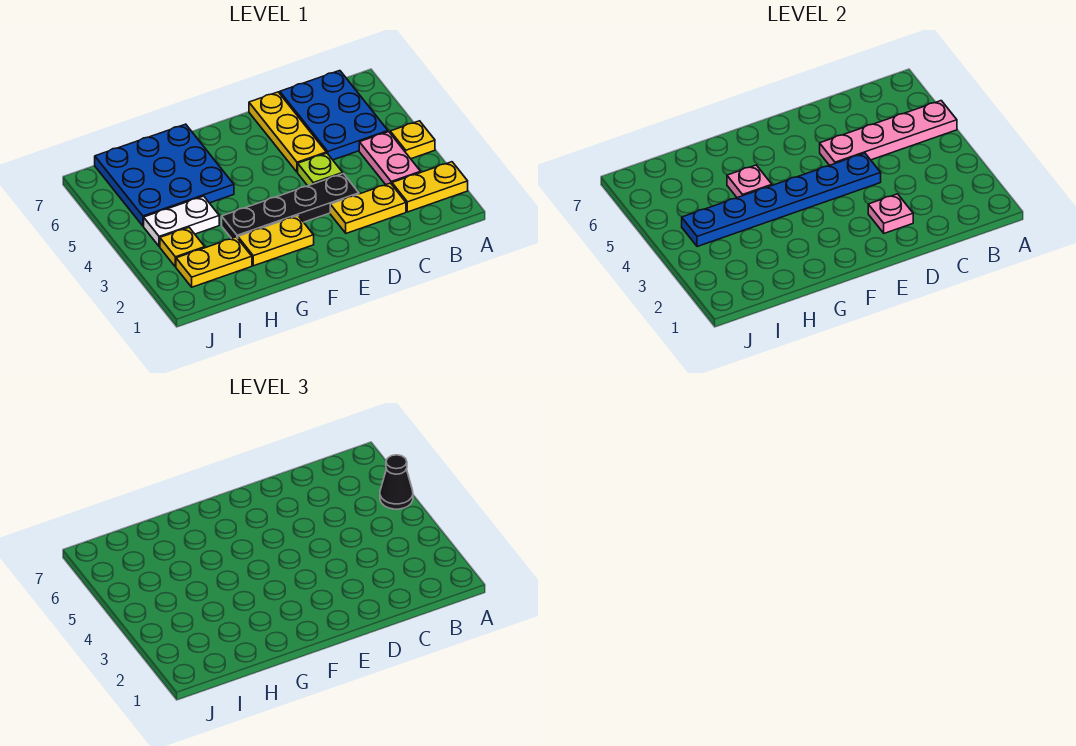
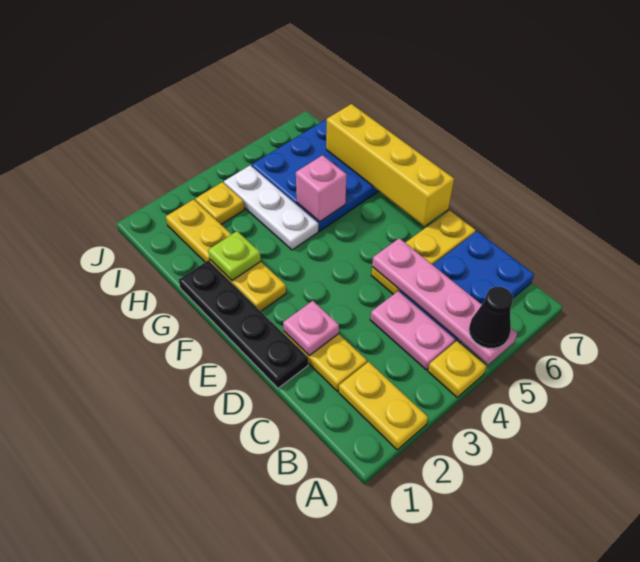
pink 1x2 plate [359,132,421,185] -> pink 1x2 plate turned to [370,291,455,370]
black 1x4 plate [222,174,359,238] -> black 1x4 plate moved to [179,261,308,388]
lime 1x1 plate [298,153,343,186] -> lime 1x1 plate moved to [208,231,261,281]
blue 1x6 plate [682,153,881,247] -> none
none -> yellow 1x4 brick [326,104,454,226]
pink 1x1 plate [727,165,772,198] -> pink 1x1 brick [296,155,347,222]
white 1x2 plate [144,196,219,247] -> white 1x3 plate [224,165,318,250]

